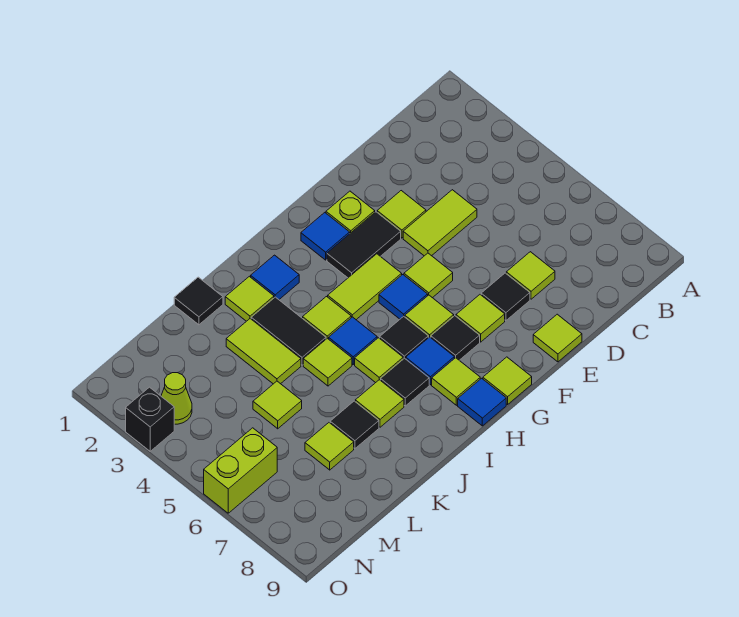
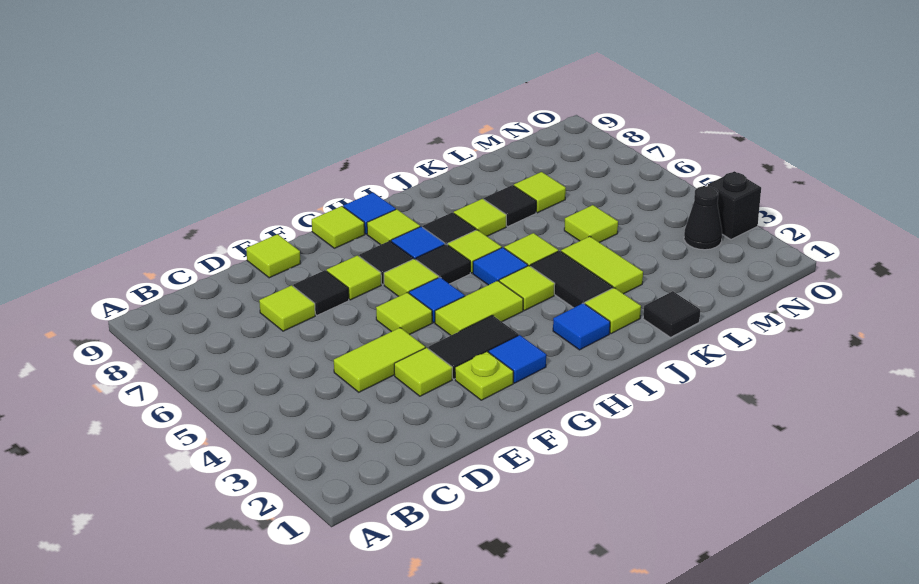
lime 1x1 cone [161,373,192,424] -> black 1x1 cone [684,186,722,250]
lime 1x2 brick [204,428,277,513] -> none

